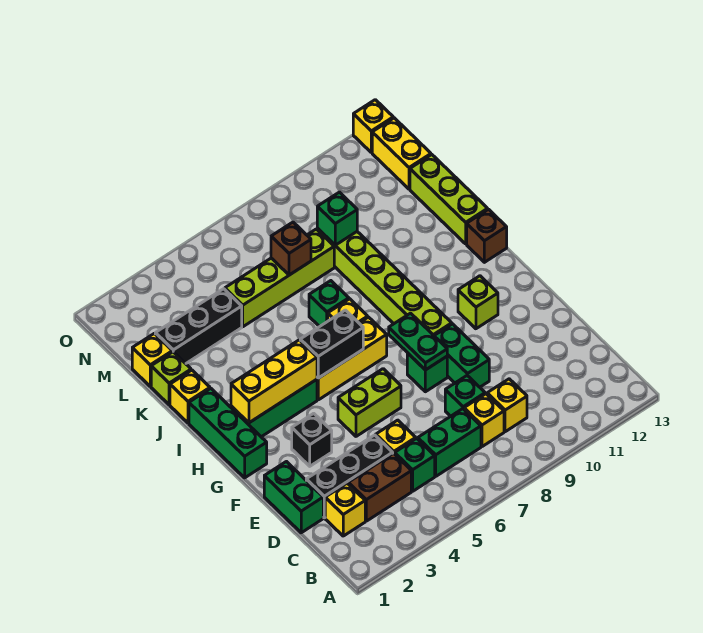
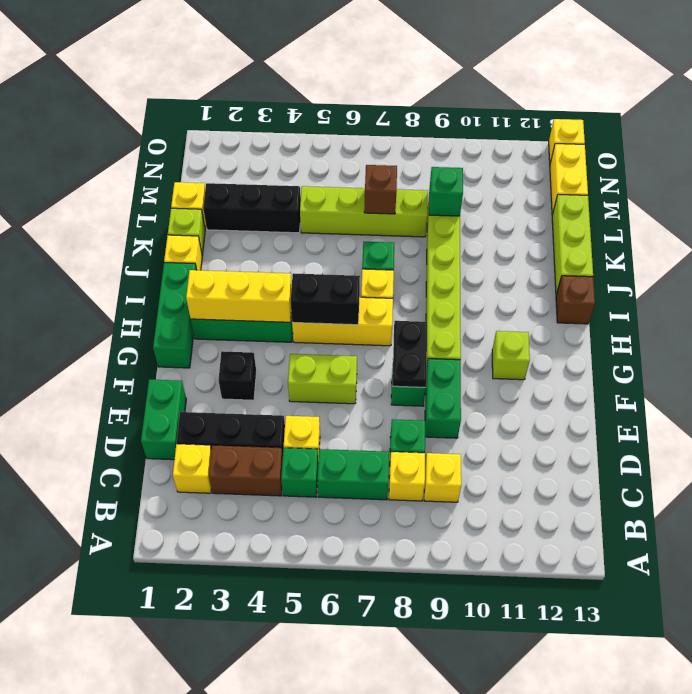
green 1x2 plate [389,313,447,370] -> black 1x2 plate [393,321,427,387]

